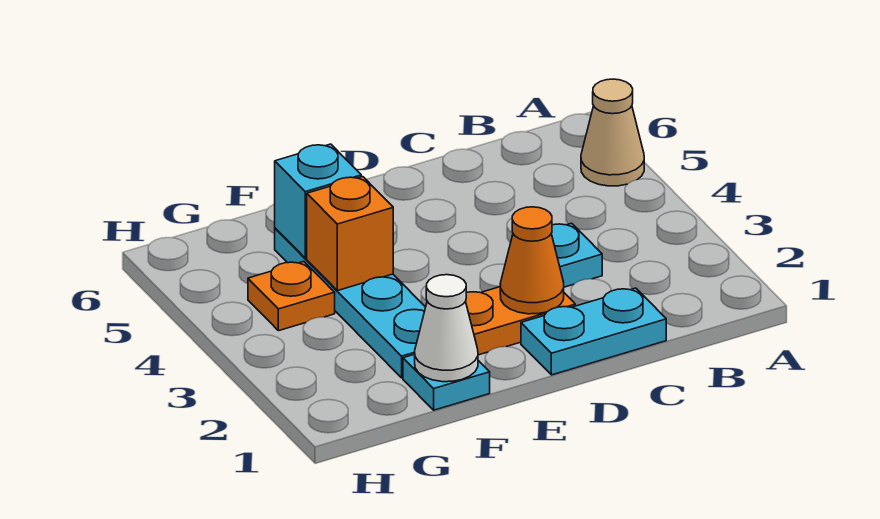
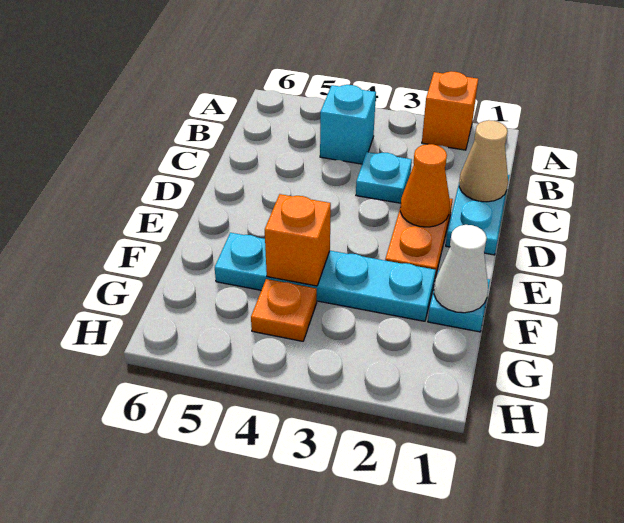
none -> orange 1x1 brick [422,71,478,150]
tan 1x1 cone [581,79,644,186] -> tan 1x1 cone moved to [459,120,508,202]
cyan 1x1 brick [275,144,361,258] -> cyan 1x1 brick moved to [320,85,376,164]

